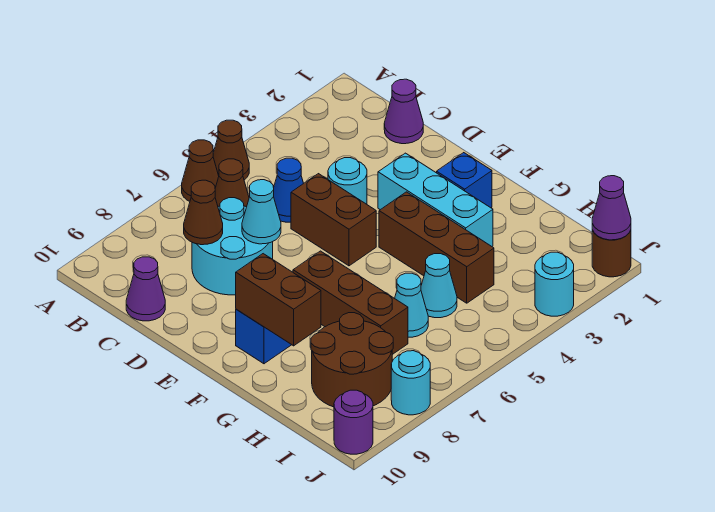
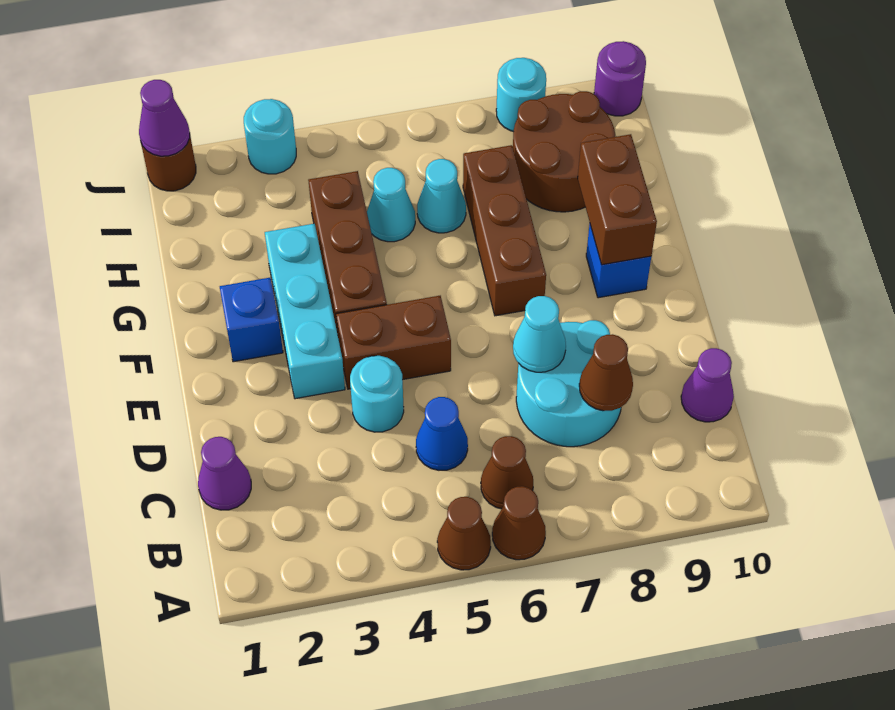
brown 1x2 brick [291,174,376,266] -> brown 1x2 brick turned to [336,296,451,389]

